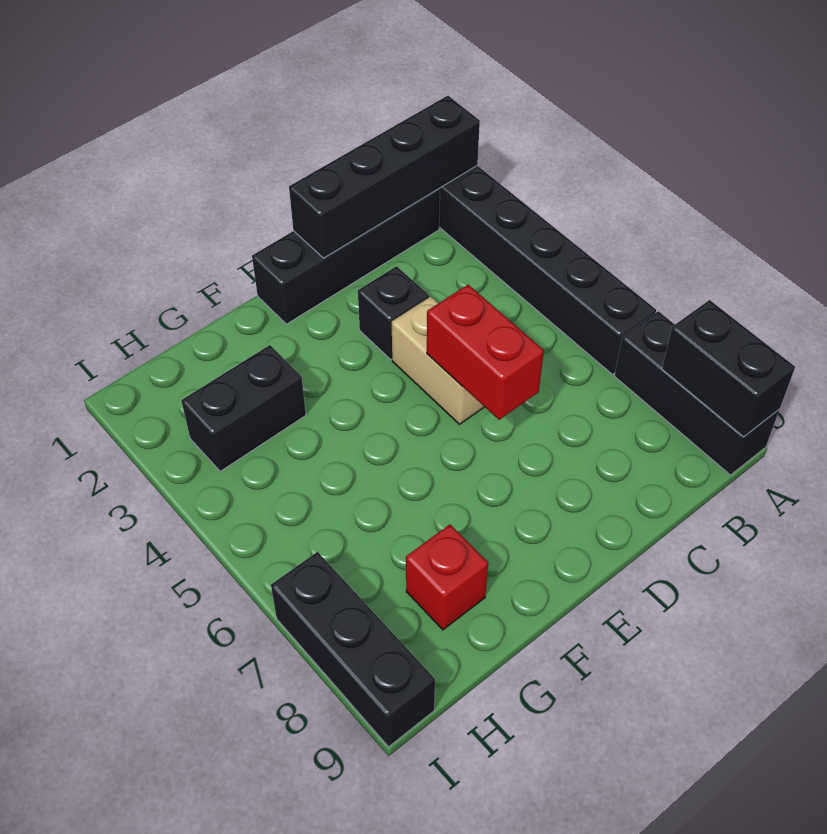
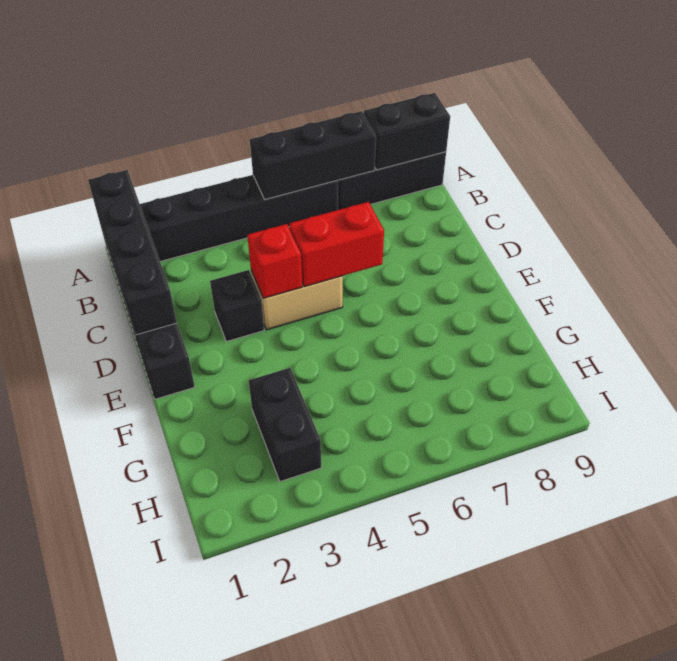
red 1x1 brick [406,525,488,630] -> red 1x1 brick moved to [247,224,302,298]
black 1x3 brick [271,552,435,747] -> black 1x3 brick moved to [250,111,376,199]

